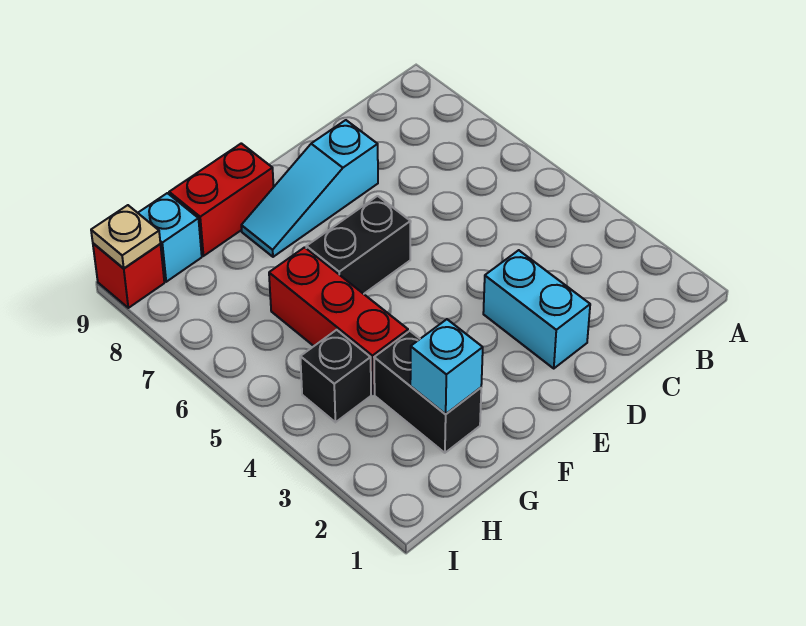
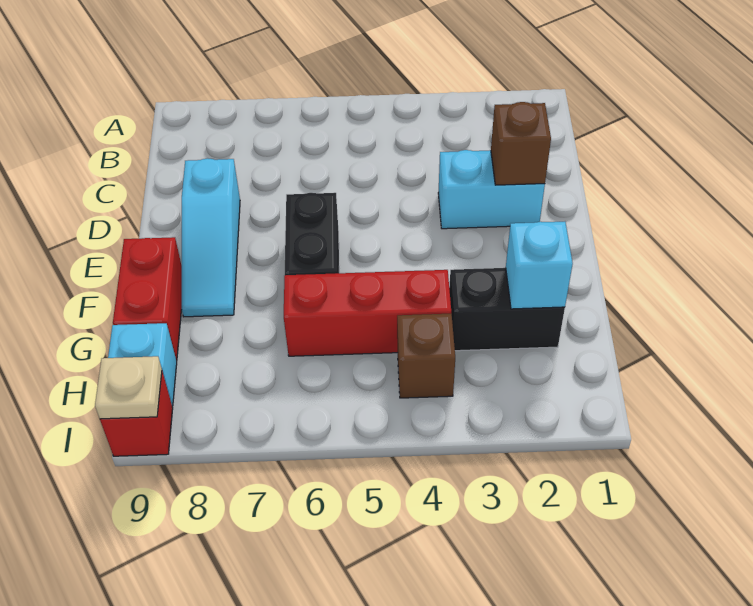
none -> brown 1x1 brick [491,102,551,185]
black 1x1 brick [300,330,371,422] -> brown 1x1 brick [397,314,455,398]

